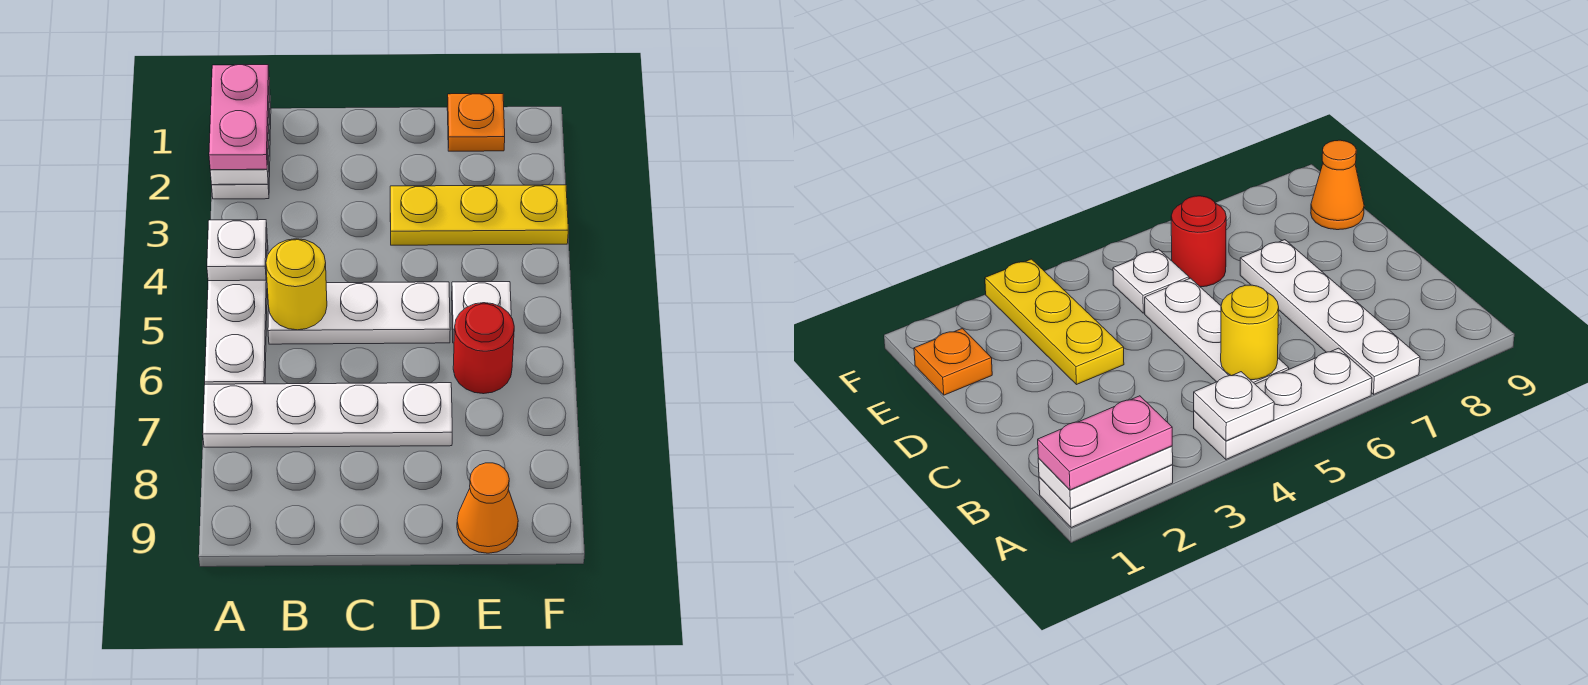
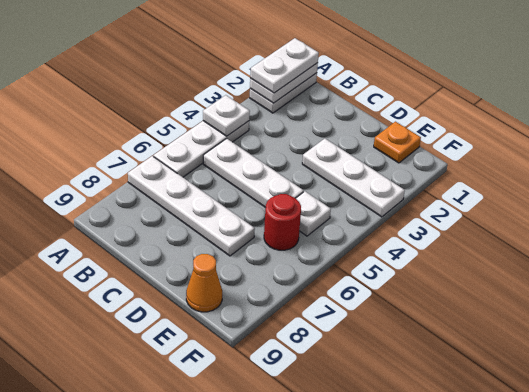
pink 1x2 plate [209,65,269,170] -> white 1x2 plate [250,38,319,93]
yellow 1x1 round brick [266,239,327,330] -> none
yellow 1x3 plate [390,185,568,245] -> white 1x3 plate [302,139,405,217]

